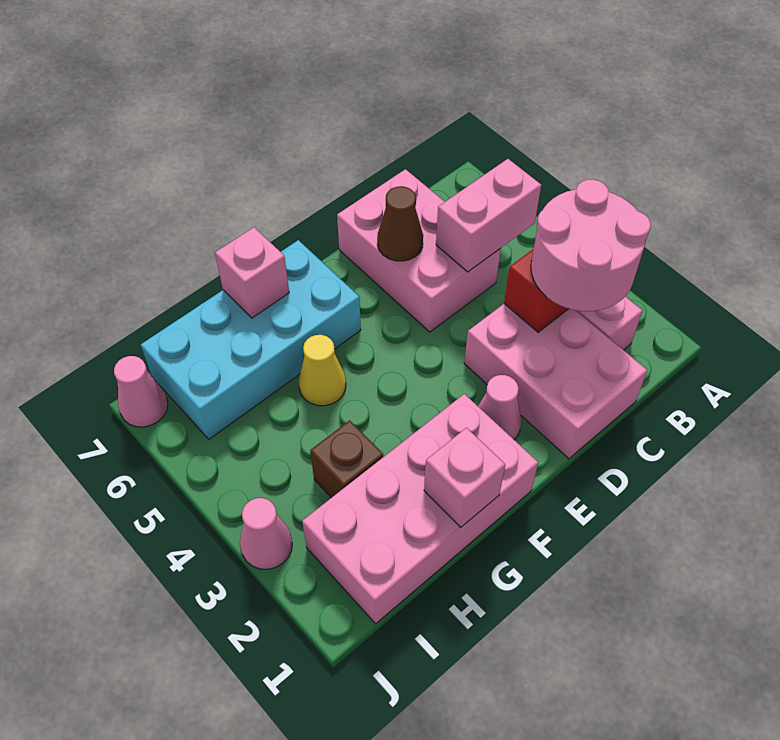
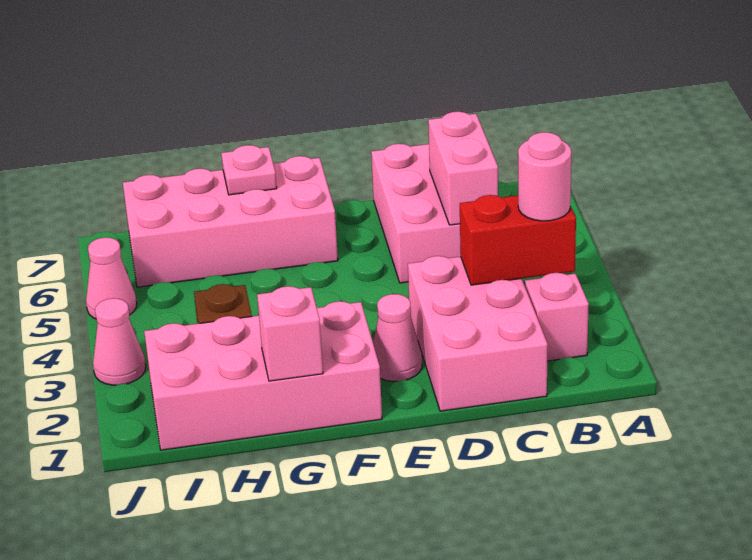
pink 2x2 round brick [531,179,651,311] -> pink 1x1 round brick [518,132,571,221]
pink 1x2 brick [436,159,541,272] -> pink 1x2 brick turned to [428,112,498,225]
brown 1x1 cone [377,186,423,261] -> none
cyan 2x4 brick [141,240,361,439] -> pink 2x4 brick [123,156,338,287]
yellow 1x1 cone [299,335,346,406] -> none
pink 1x1 brick [215,227,289,318] -> pink 1x1 plate [221,145,277,195]
pink 1x1 cone [114,356,168,427] -> pink 1x1 cone moved to [86,237,137,319]

